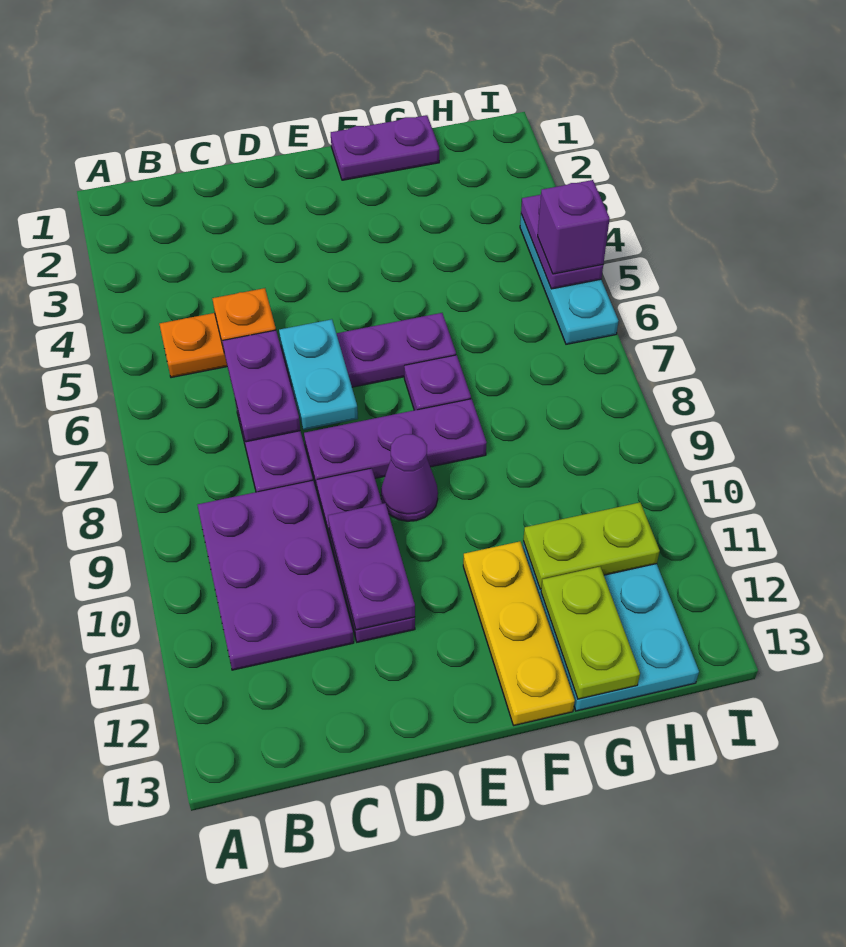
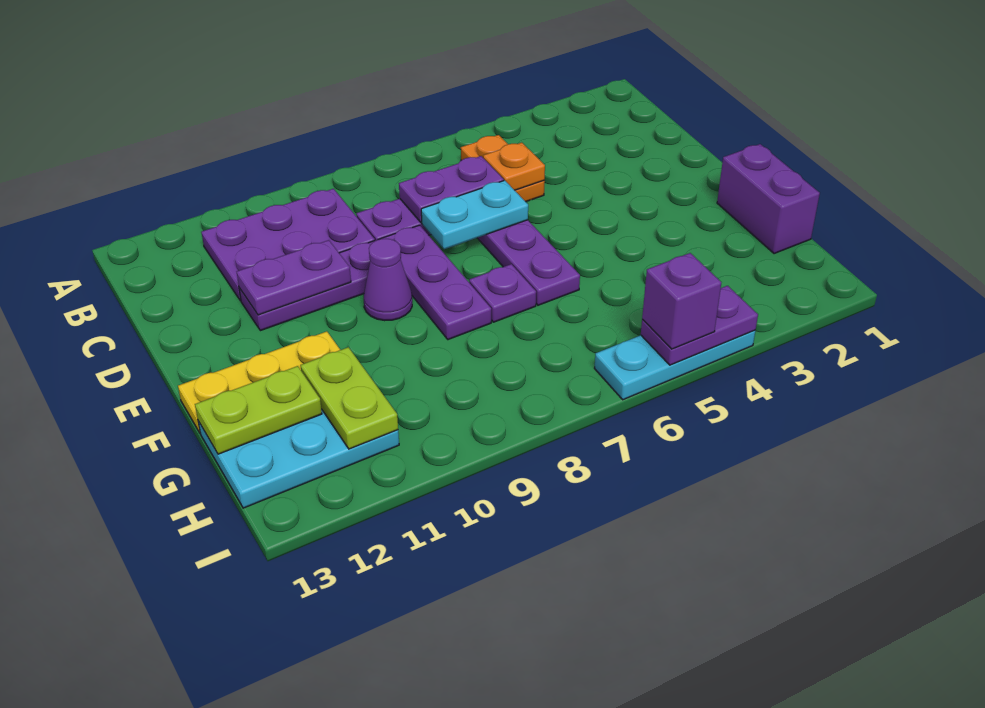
purple 1x2 plate [331,115,439,180] -> purple 1x2 brick [717,144,820,254]

